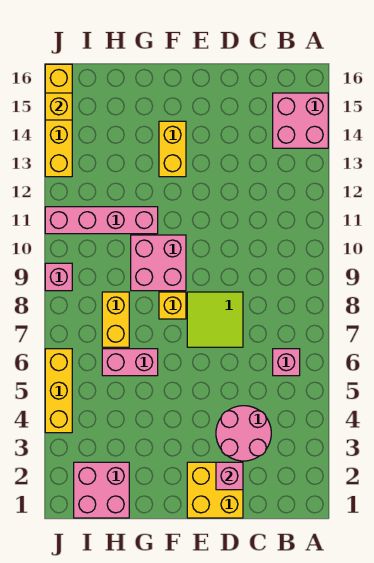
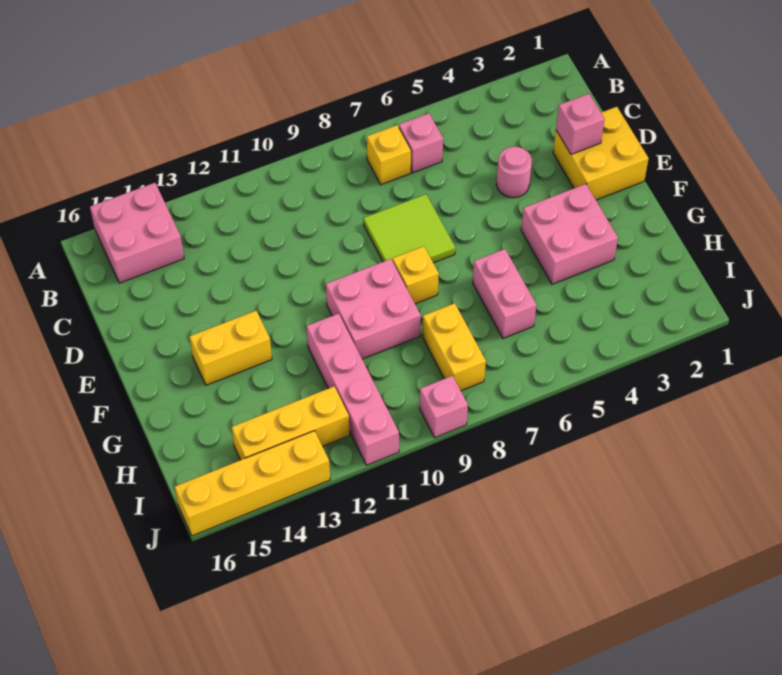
pink 2x2 round brick [216,406,271,461] -> pink 1x1 round brick [496,147,532,198]
pink 2x2 brick [74,462,129,518] -> pink 2x2 brick moved to [521,184,618,284]
yellow 1x2 brick [102,292,129,347] -> yellow 1x2 brick turned to [422,303,486,391]
yellow 1x3 brick [45,349,72,433] -> yellow 1x3 brick moved to [232,387,350,460]
yellow 1x1 brick [45,93,72,120] -> yellow 1x1 brick moved to [367,125,411,185]

